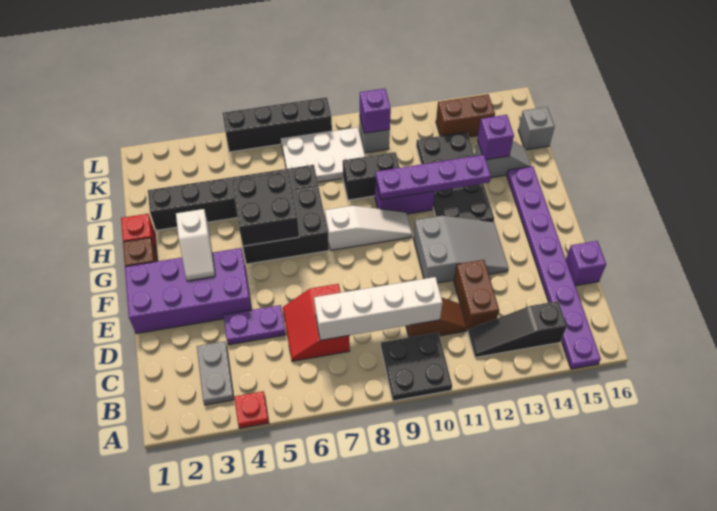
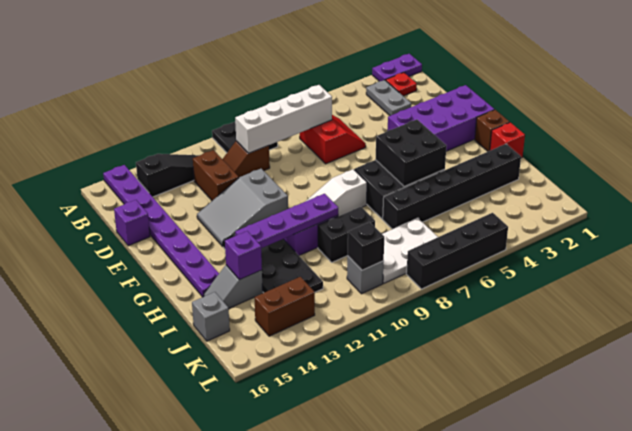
red 1x1 plate [234,391,269,428] -> red 1x1 plate moved to [386,72,417,96]
purple 1x2 plate [223,305,286,345] -> purple 1x2 plate moved to [372,54,422,81]
white 1x2 slope [176,209,215,281] -> none
purple 1x1 brick [360,89,391,133] -> black 1x1 brick [348,222,384,270]

